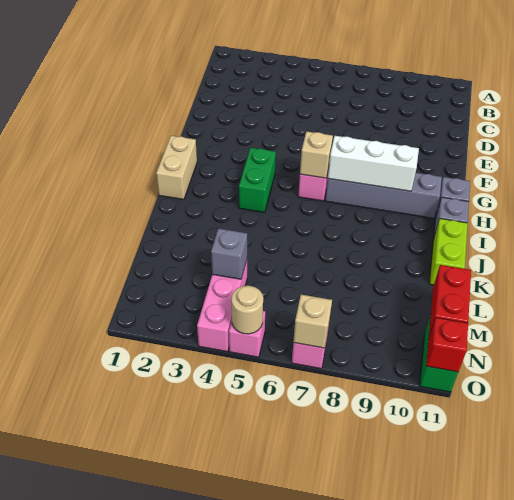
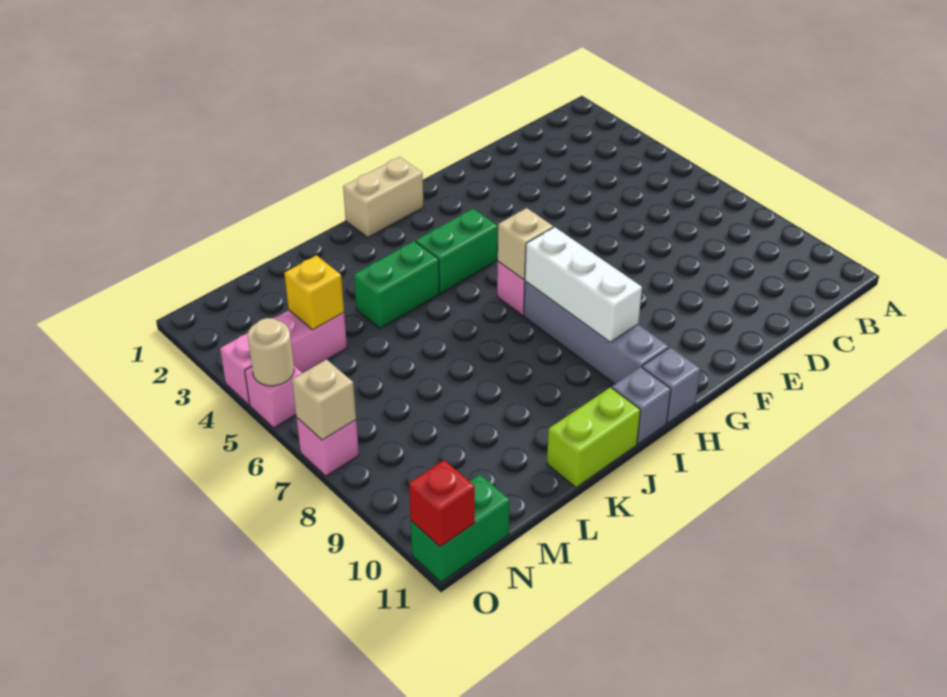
none -> green 1x2 brick [354,241,439,329]
grey 1x1 brick [211,228,247,279] -> yellow 1x1 brick [284,255,344,330]
red 1x2 brick [429,265,471,336] -> none

